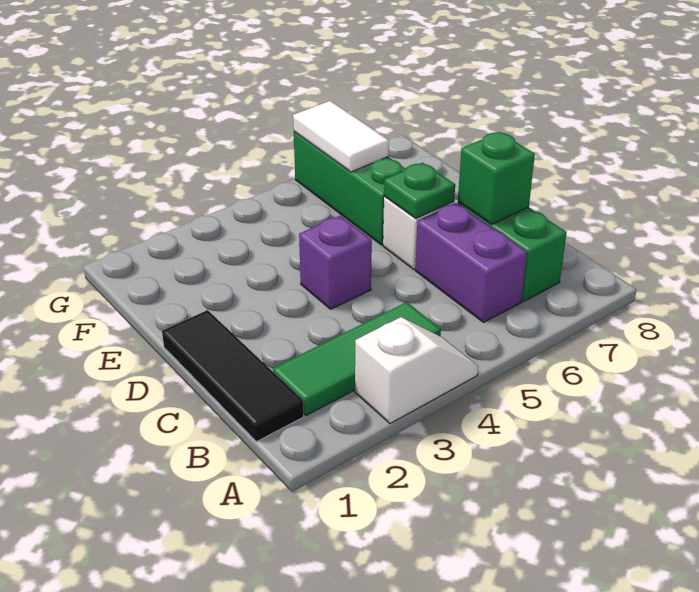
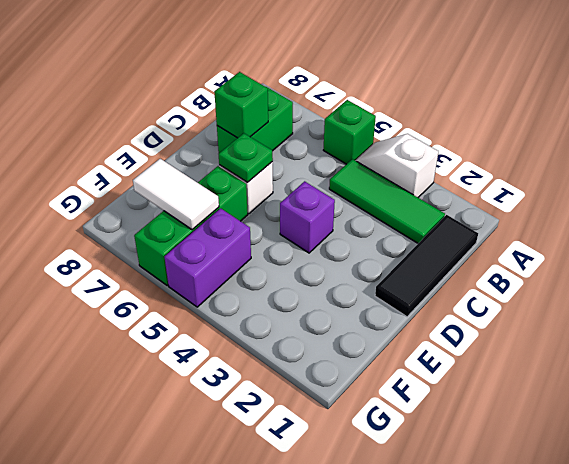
none -> green 1x1 brick [324,100,376,164]
purple 1x2 brick [415,203,527,322] -> purple 1x2 brick moved to [165,208,251,307]
white 1x2 tile [293,101,389,172] -> white 1x2 tile turned to [133,159,219,230]

